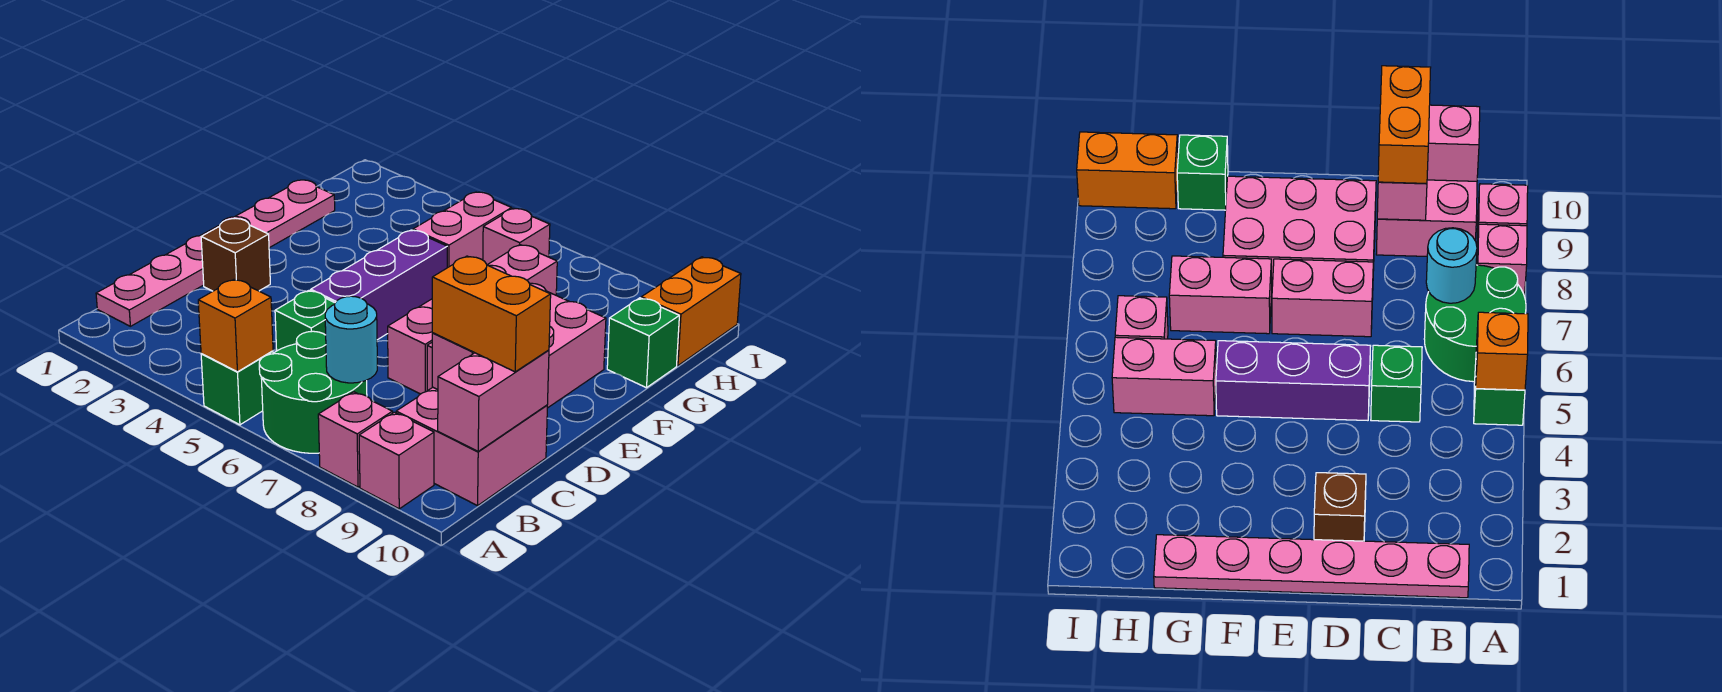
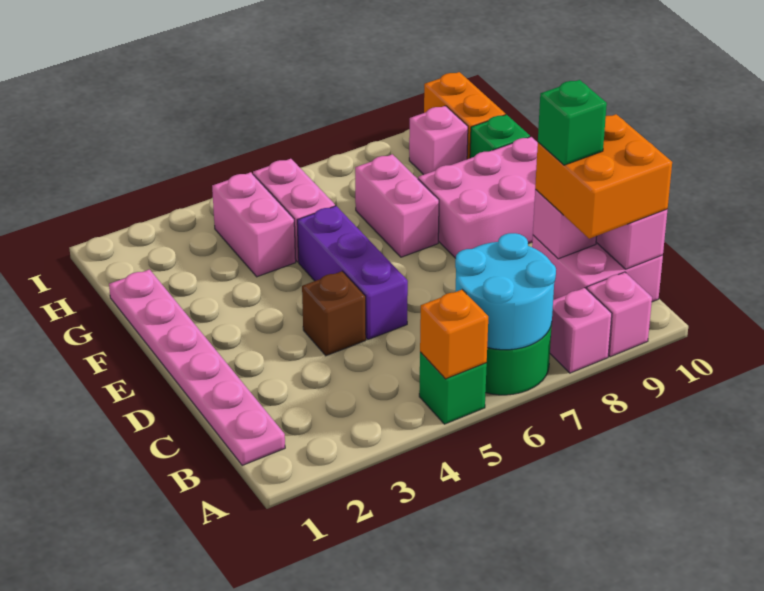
cyan 1x1 round brick [325,296,377,383] -> cyan 2x2 round brick [455,233,556,350]
green 1x1 brick [275,290,335,351] -> green 1x1 brick moved to [538,80,607,165]
orange 1x2 brick [432,256,551,372] -> orange 2x2 brick [535,114,672,239]
brown 1x1 brick [201,218,270,291] -> brown 1x1 brick moved to [302,271,366,356]
pink 1x2 brick [388,299,432,394] -> pink 1x2 brick moved to [212,172,296,277]
pink 2x3 brick [427,283,606,408] -> pink 2x3 brick turned to [418,137,538,258]
pink 1x1 brick [483,208,550,265] -> pink 1x1 brick moved to [409,106,468,175]

